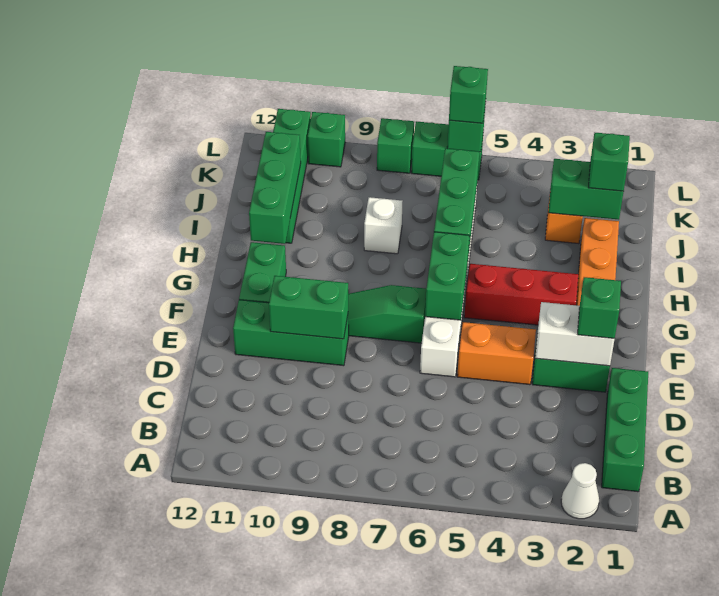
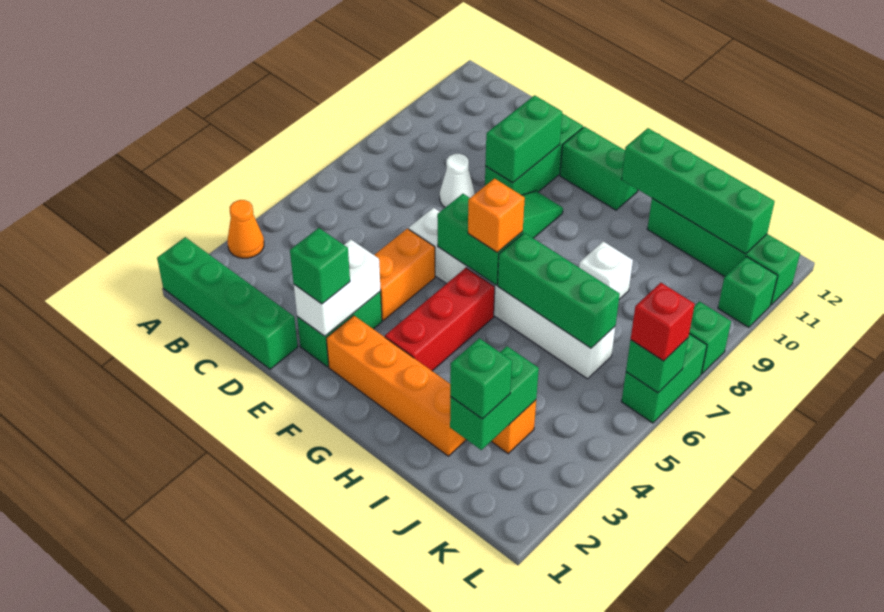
white 1x1 cone [561,463,599,519] -> white 1x1 cone moved to [440,154,475,207]
none -> orange 1x1 cone [227,200,264,258]
green 1x3 brick [602,368,648,492] -> green 1x4 brick [157,237,298,369]
none -> orange 1x1 brick [468,179,525,252]
green 1x3 brick [249,132,301,244] -> green 1x4 brick [622,128,775,254]
green 1x1 brick [449,66,488,123] -> red 1x1 brick [631,283,695,361]

